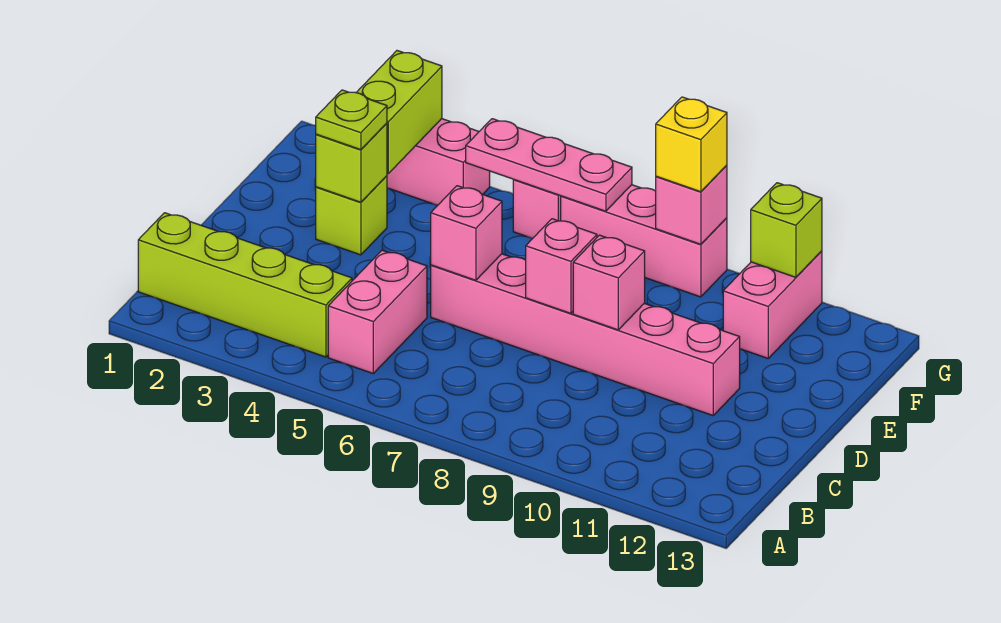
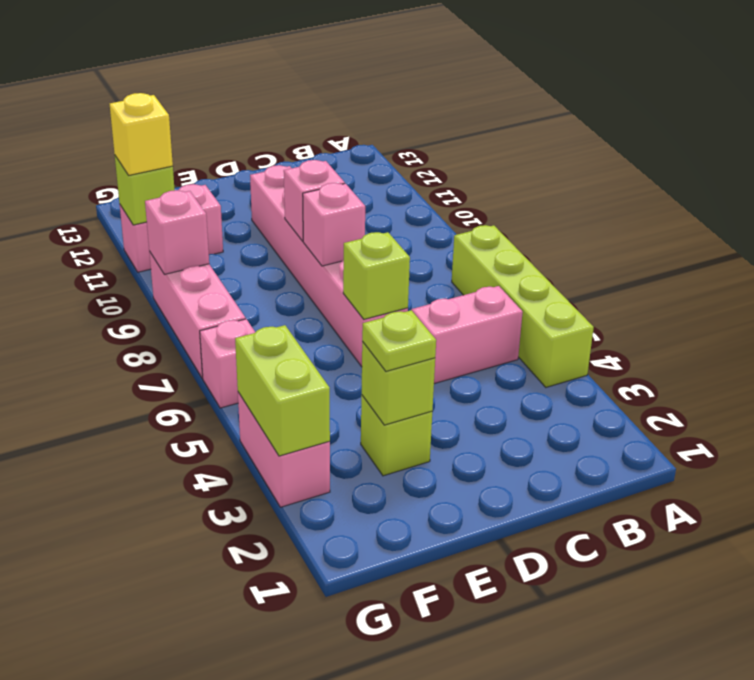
lime 1x4 brick [138,213,352,357] -> lime 1x4 brick moved to [452,225,594,387]
pink 1x1 brick [431,186,502,280] -> lime 1x1 brick [343,232,410,319]
lime 1x2 brick [356,51,442,174] -> lime 1x2 brick turned to [235,325,330,456]
pink 1x3 plate [466,119,632,211] -> none
yellow 1x1 brick [656,97,727,192] -> yellow 1x1 brick moved to [110,93,173,175]

